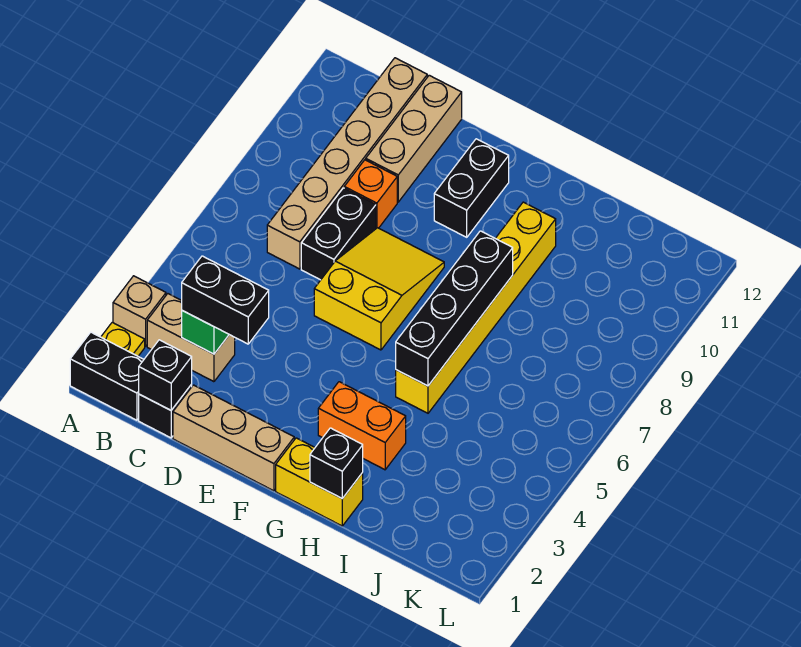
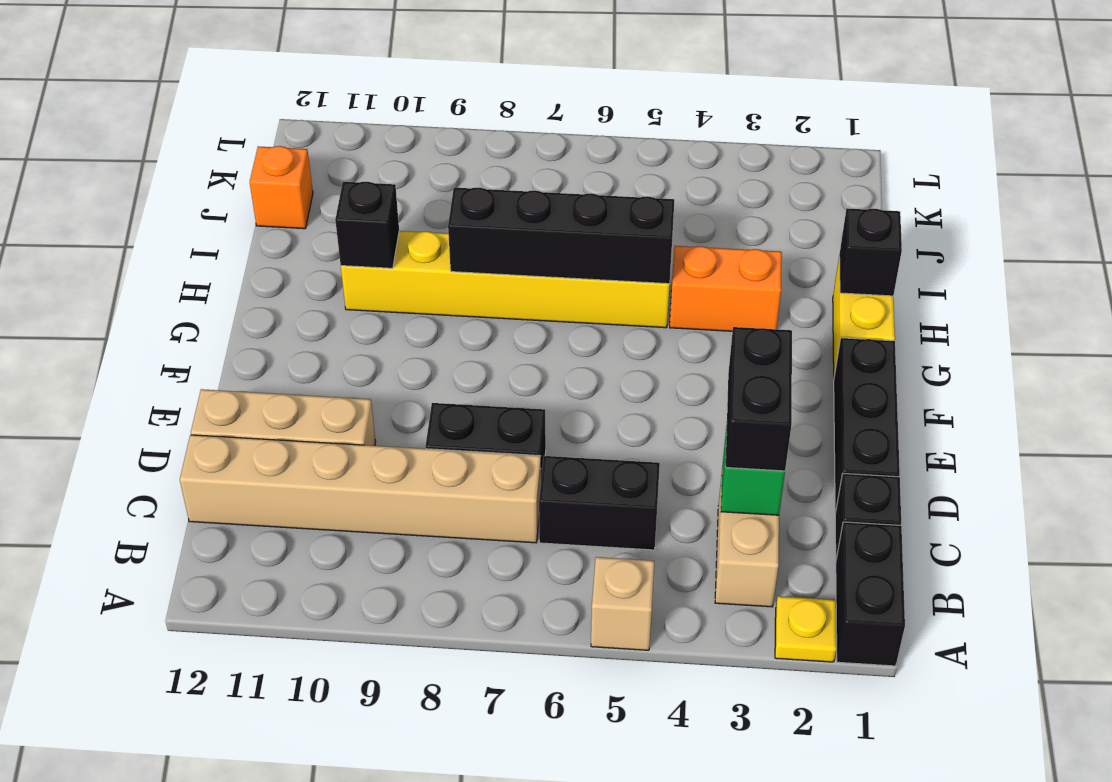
tan 1x1 brick [113,276,166,346] -> tan 1x1 brick moved to [591,557,654,650]
black 1x1 brick [139,340,192,410] -> black 1x1 brick moved to [335,182,399,268]
tan 1x3 brick [173,385,294,491] -> black 1x3 brick [834,338,900,513]
orange 1x1 brick [344,160,397,228] -> orange 1x1 brick moved to [250,146,313,229]
yellow 2x3 slope [314,228,444,350] -> none
black 1x2 brick [434,139,509,237] -> black 1x2 brick moved to [539,456,660,550]
orange 1x2 brick [318,382,406,470] -> orange 1x2 brick turned to [670,246,782,331]

